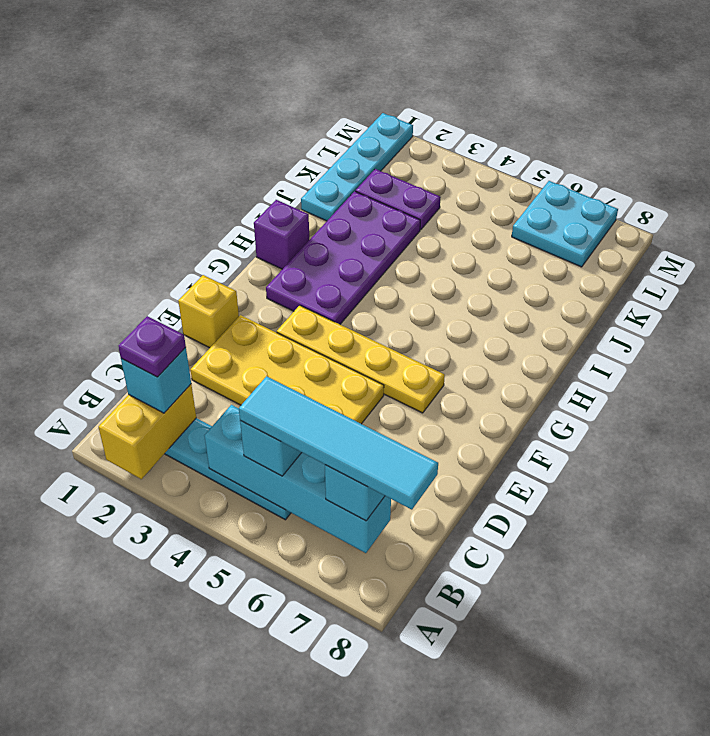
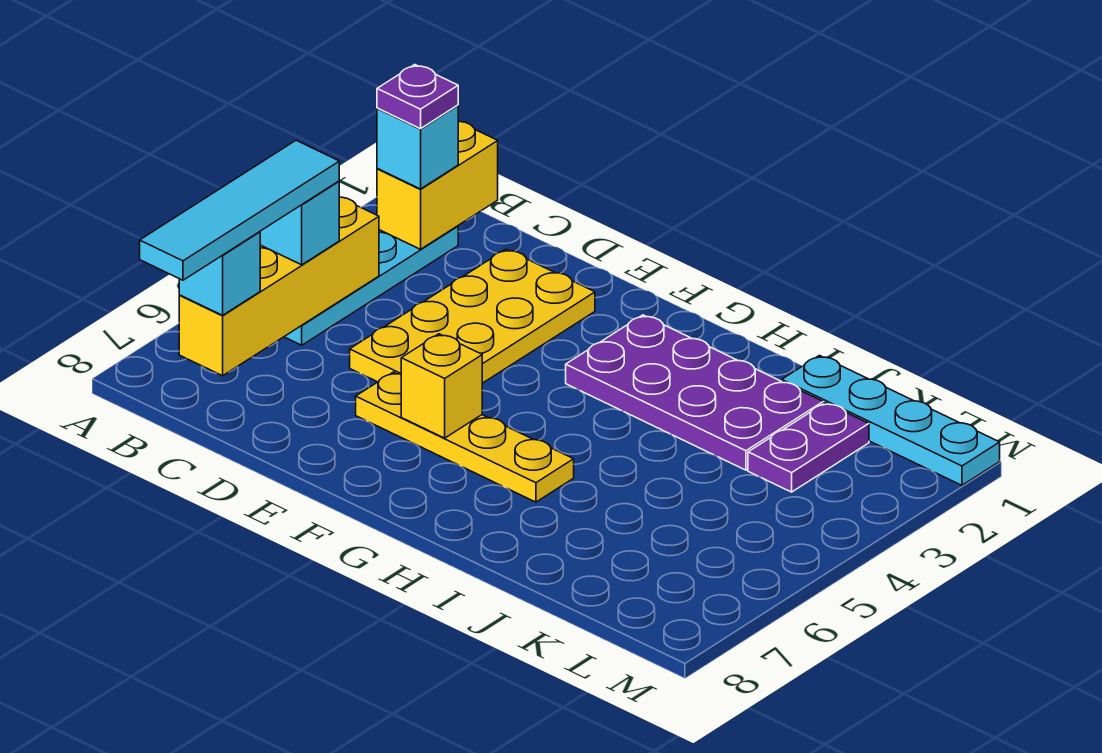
yellow 1x2 brick [99,384,196,479] -> yellow 1x2 brick turned to [377,122,498,249]
cyan 1x4 brick [205,405,391,553] -> yellow 1x4 brick [179,197,379,376]
yellow 1x1 brick [178,275,239,348] -> yellow 1x1 brick moved to [401,334,482,438]
yellow 1x4 plate [277,305,445,413] -> yellow 1x4 plate turned to [356,372,574,502]
purple 1x1 brick [254,200,309,269] -> none
cyan 2x2 plate [512,181,618,267] -> none

